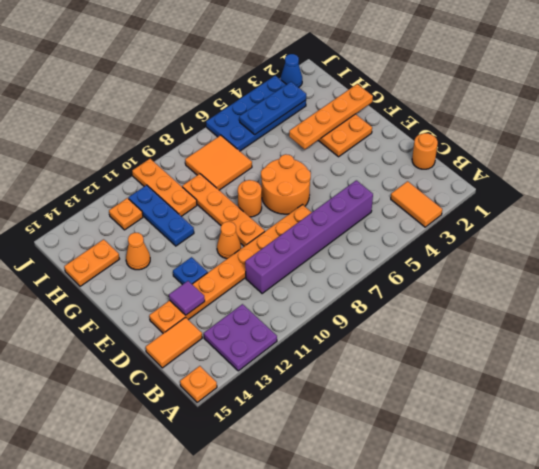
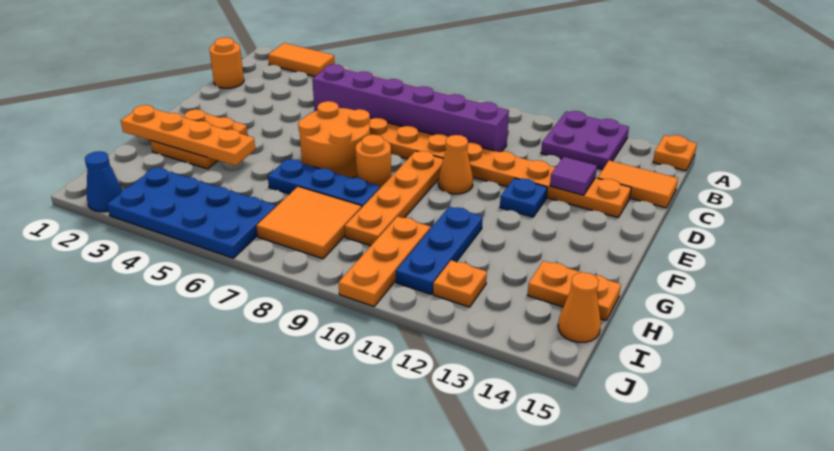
orange 1x2 tile [391,181,442,227] -> orange 1x2 tile turned to [268,43,335,77]
orange 1x1 cone [126,233,150,270] -> orange 1x1 cone moved to [558,272,601,342]
blue 1x3 plate [239,82,306,134] -> blue 1x3 plate moved to [268,159,380,207]

